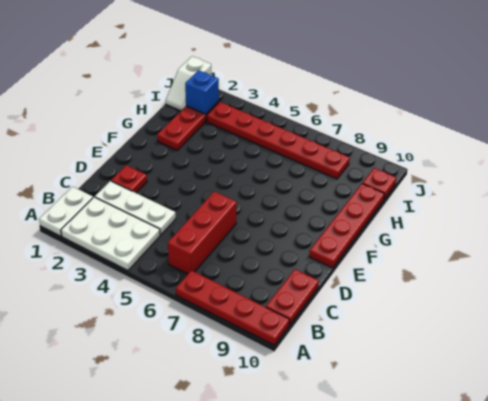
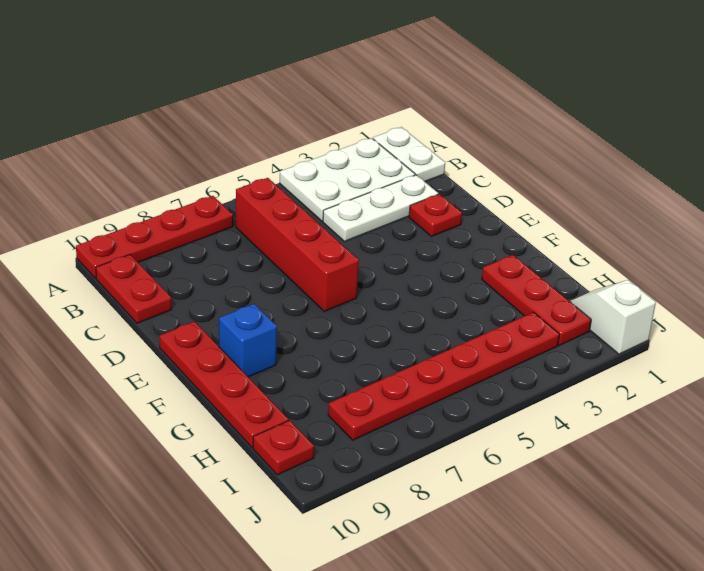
red 1x3 brick [168,191,237,274] -> red 1x4 brick [236,178,359,312]
blue 1x1 brick [185,70,219,114] -> blue 1x1 brick moved to [219,304,277,377]

